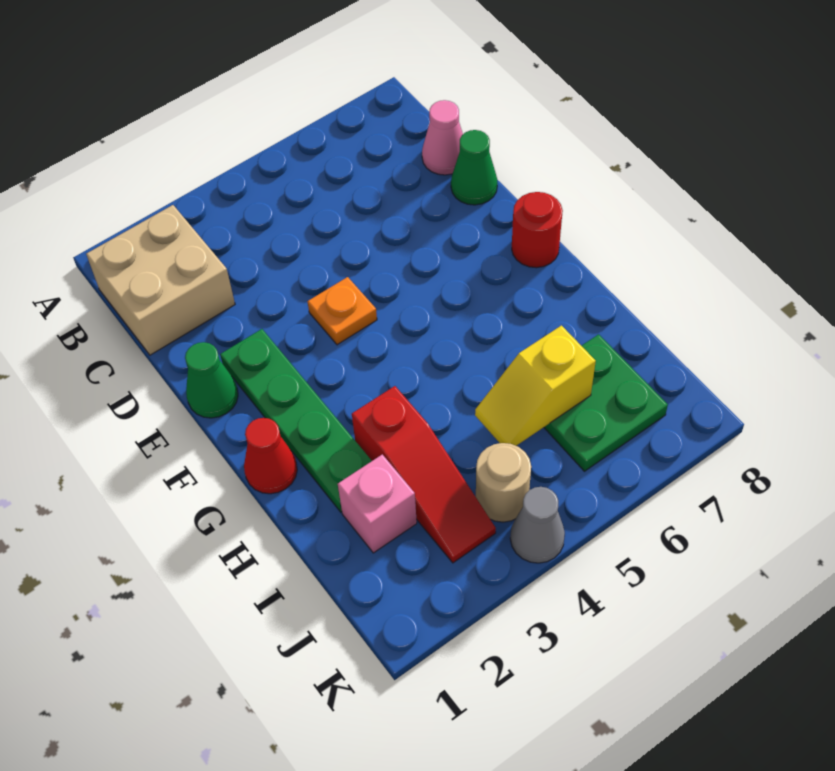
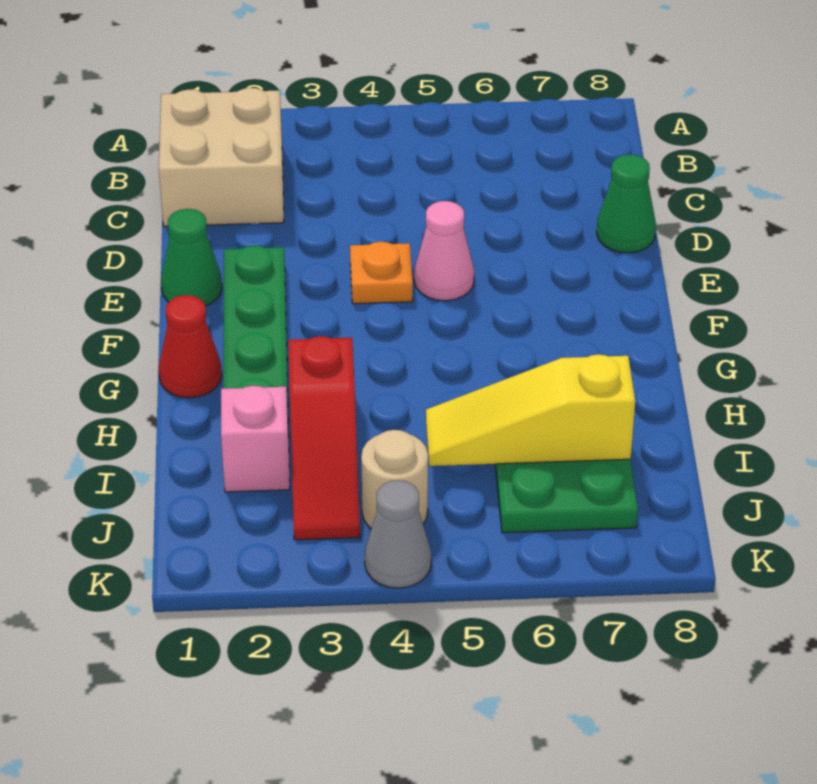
pink 1x1 cone [422,100,463,175] -> pink 1x1 cone moved to [414,201,474,301]
red 1x1 round brick [512,192,563,268] -> none
yellow 1x2 slope [475,326,596,446] -> yellow 1x3 slope [426,354,635,466]

